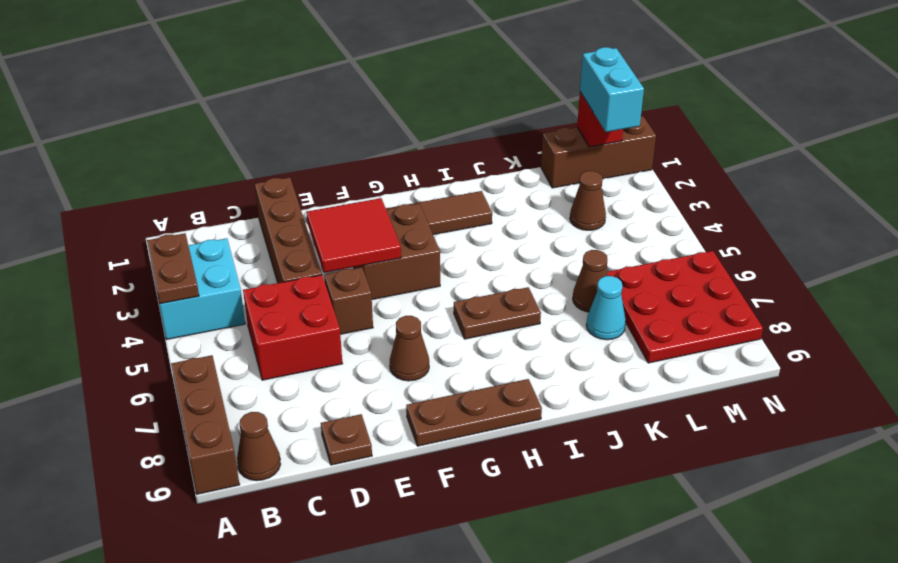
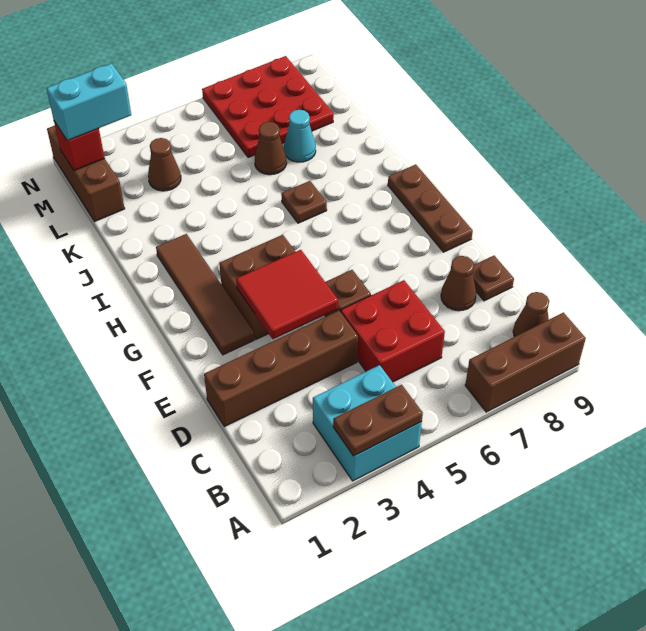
brown 1x1 cone [390,316,429,381] -> brown 1x1 cone moved to [441,256,476,311]
brown 1x2 plate [454,287,541,339] -> brown 1x1 plate [281,181,327,223]

